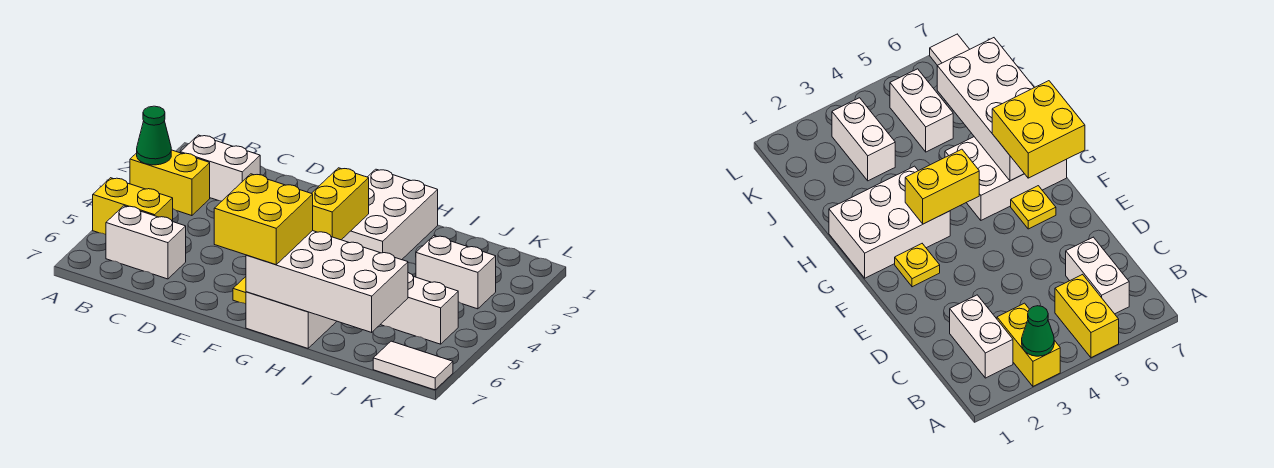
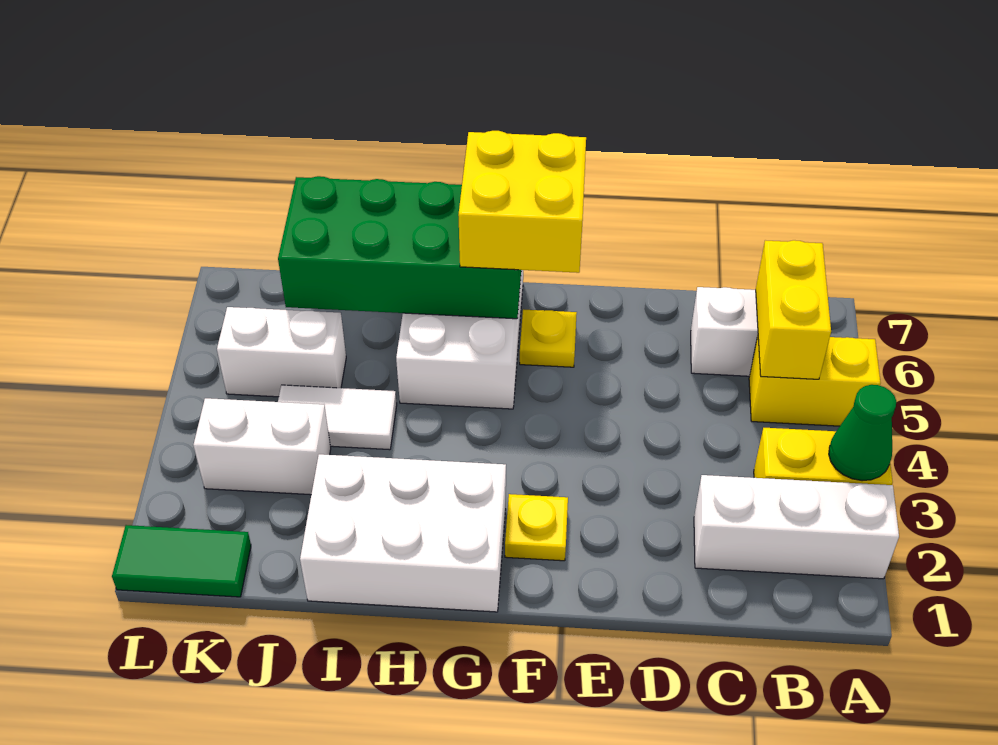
white 1x2 brick [180,135,260,201] -> white 1x3 brick [694,475,899,579]
white 2x3 brick [342,169,438,260] -> white 2x3 brick turned to [300,454,506,612]
yellow 1x2 brick [312,168,369,240] -> yellow 1x2 brick moved to [756,240,831,379]
white 2x4 brick [246,231,408,332] -> green 2x4 brick [278,176,521,319]
none -> green 1x2 tile [112,525,251,597]
white 1x2 tile [373,341,453,390] -> white 1x2 tile moved to [278,385,397,450]

